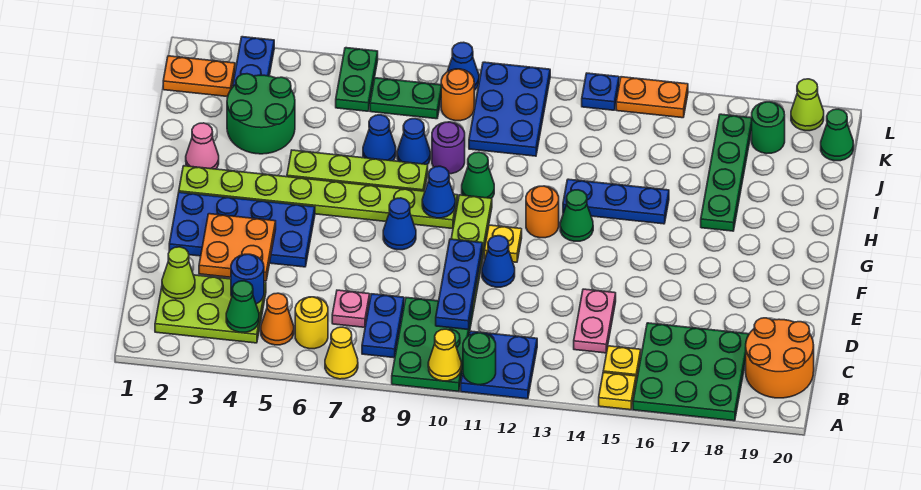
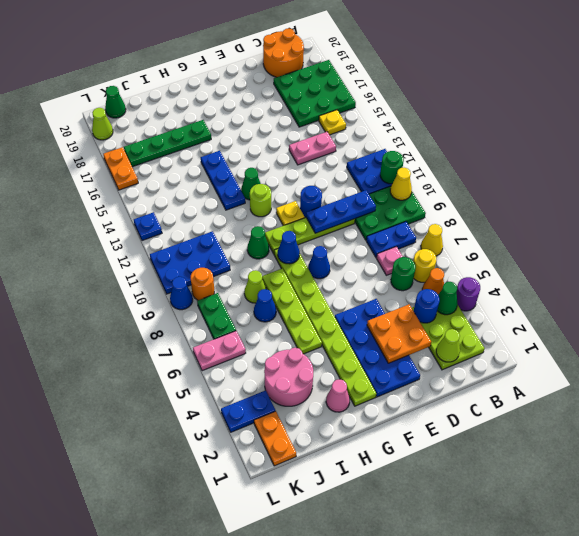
yellow 1x1 plate [599,372,636,410] -> none
blue 1x1 cone [482,236,515,287] -> blue 1x1 round brick [300,186,322,218]
orange 1x1 round brick [526,186,559,238] -> lime 1x1 round brick [250,184,271,217]
green 2x2 round brick [227,74,295,154] -> pink 2x2 round brick [264,348,313,406]
blue 1x1 cone [397,119,430,164] -> lime 1x1 cone [244,270,266,303]
purple 1x1 round brick [432,122,465,174] -> purple 1x1 round brick moved to [456,277,480,311]
green 1x2 plate [336,48,378,111] -> pink 1x2 plate [193,331,246,371]
green 1x1 round brick [752,102,785,154] -> green 1x1 round brick moved to [391,257,416,291]
orange 1x2 plate [616,77,688,118] -> orange 1x2 plate moved to [103,147,138,190]

